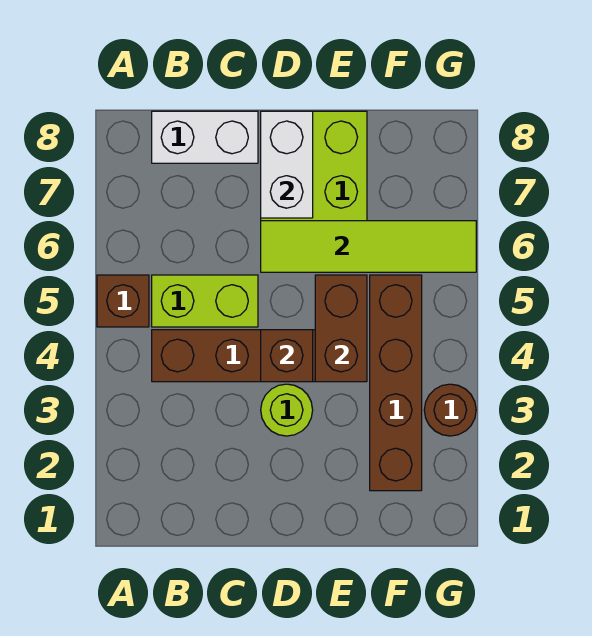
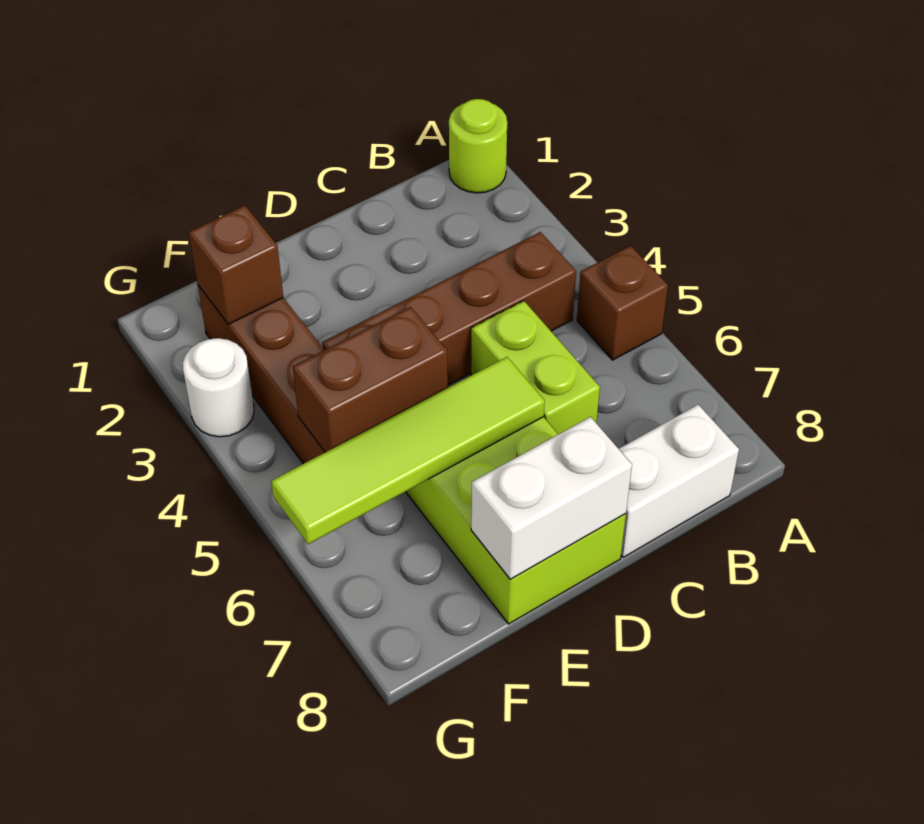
lime 1x2 brick [152,275,258,327] -> lime 1x2 brick turned to [471,301,600,434]
lime 1x1 round brick [261,384,313,436] -> lime 1x1 round brick moved to [449,99,507,193]
brown 1x1 brick [261,330,313,382] -> brown 1x1 brick moved to [189,205,283,324]
white 1x2 brick [261,111,313,218] -> white 1x2 brick turned to [471,417,632,579]
brown 1x2 brick [315,275,367,382] -> brown 1x2 brick turned to [293,307,448,452]
brown 1x1 round brick [424,384,476,436] -> white 1x1 round brick [183,338,254,437]

